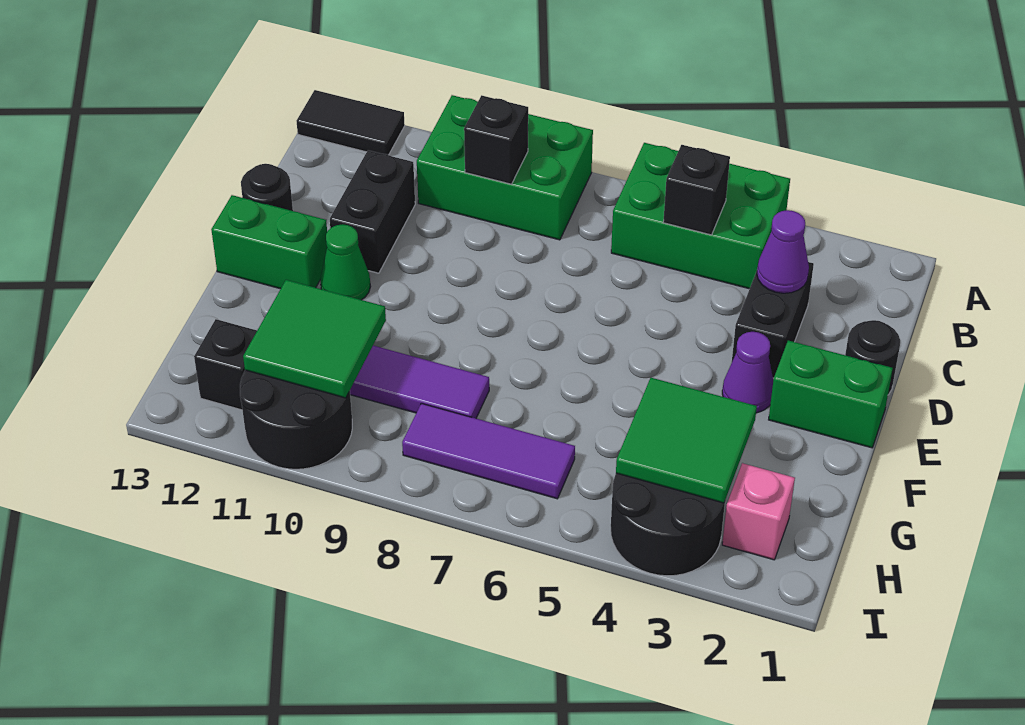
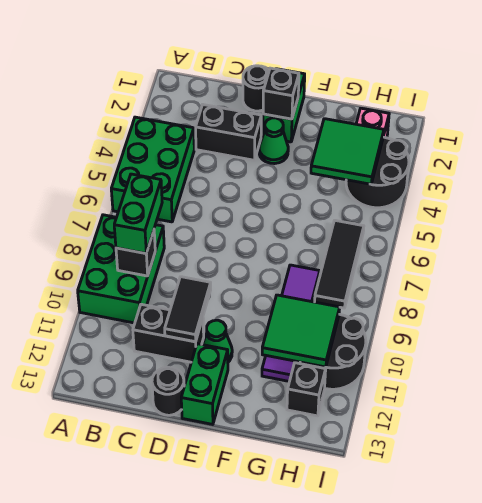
black 1x2 tile [297,90,405,155] -> black 1x2 tile moved to [165,277,211,342]
black 1x1 brick [663,145,730,235] -> black 1x1 brick moved to [263,68,299,119]
none -> green 1x2 brick [114,174,162,253]
purple 1x1 cone [757,210,809,293] -> none
purple 1x1 cone [722,332,773,413] -> green 1x1 cone [259,118,288,164]
purple 1x3 tile [402,403,575,499] -> black 1x3 tile [315,220,364,308]

